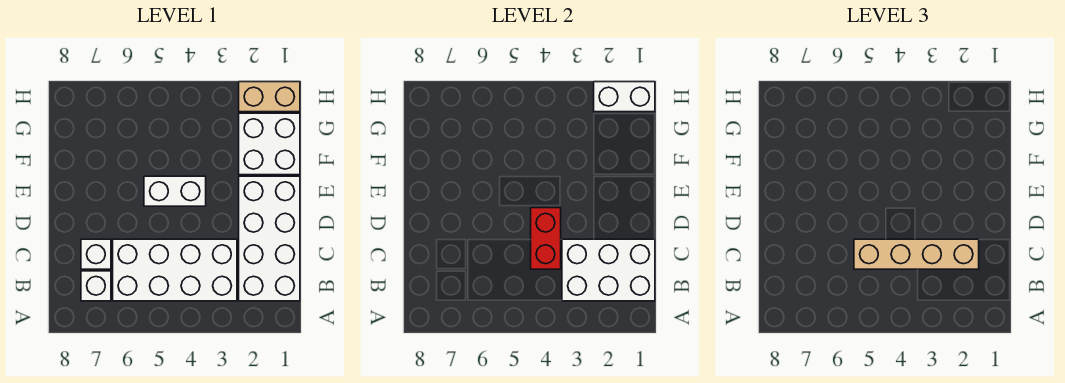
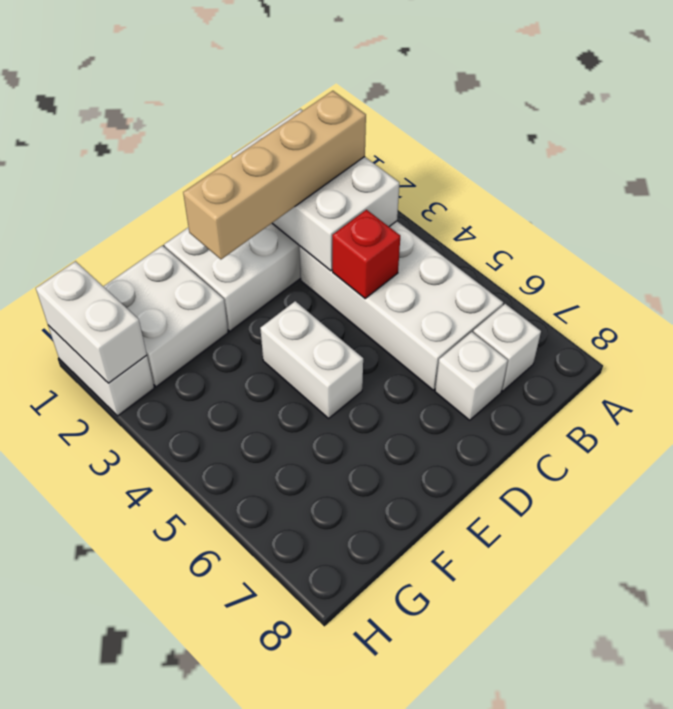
tan 1x4 brick [854,239,979,269] -> tan 1x4 brick turned to [183,91,366,259]
red 1x2 brick [531,208,561,269] -> red 1x1 brick [332,210,400,298]
tan 1x2 brick [239,82,300,112] -> white 1x2 brick [48,325,154,416]

